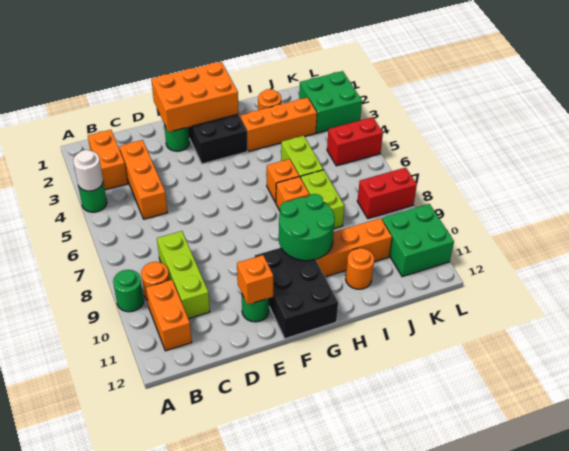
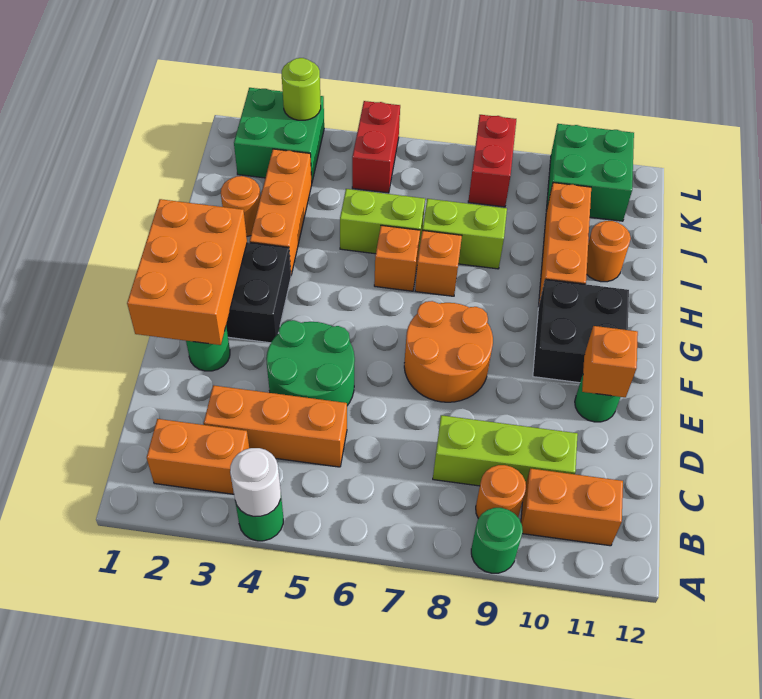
none -> orange 2x2 round brick [404,301,493,402]
black 2x3 brick [255,247,338,339] -> black 2x2 brick [533,279,629,383]
green 2x2 round brick [279,194,335,261] -> green 2x2 round brick moved to [266,320,355,406]
none -> lime 1x1 round brick [282,58,321,120]

